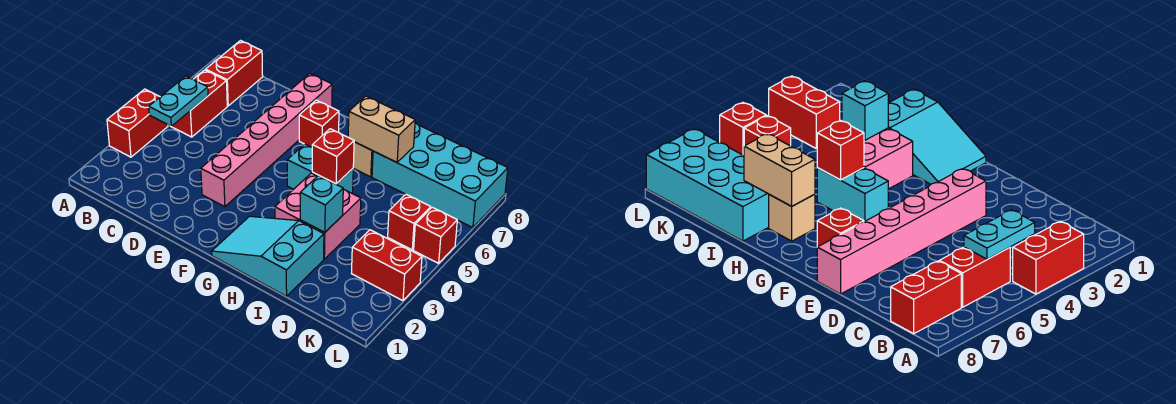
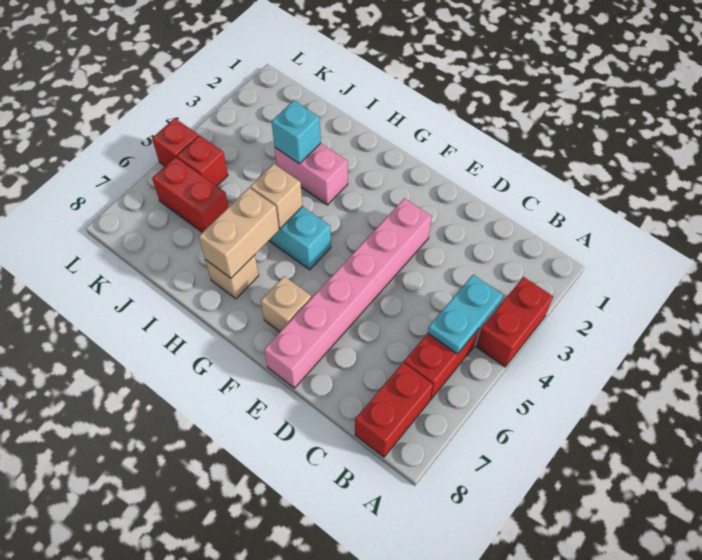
red 1x1 brick [299,100,339,147] -> tan 1x1 brick [261,276,312,332]
cyan 2x3 slope [212,216,324,296] -> none
pink 2x2 brick [275,173,361,259] -> pink 1x2 brick [275,143,348,205]
red 1x1 brick [312,129,354,184] -> tan 1x1 brick [250,164,303,229]
tan 1x2 brick [348,96,415,162] -> tan 1x2 brick turned to [199,188,279,278]
cyan 2x4 brick [372,123,508,228] -> none
red 1x2 brick [351,230,422,301] -> red 1x2 brick moved to [152,157,228,233]

